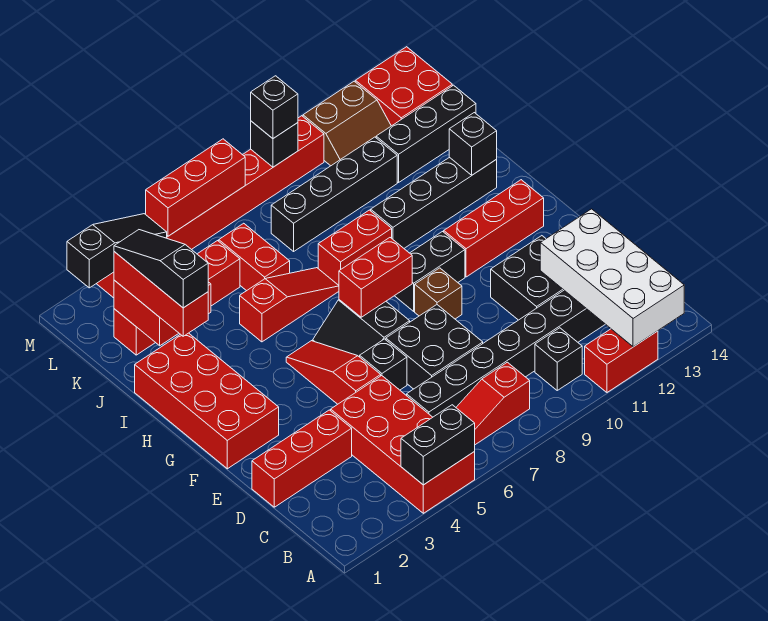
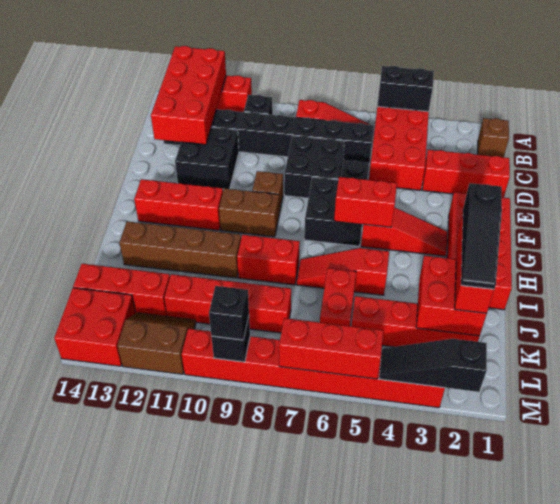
white 2x4 brick [540,209,684,347] -> red 2x4 brick [151,46,226,145]
none -> brown 1x1 brick [478,118,509,157]
red 1x3 slope [286,341,381,404] -> red 1x3 slope turned to [361,207,447,256]
red 1x2 brick [339,238,412,317] -> red 1x2 brick moved to [334,177,397,227]
black 1x2 brick [395,232,465,311] -> brown 1x2 brick [219,188,279,237]
black 1x4 brick [371,157,497,248] -> brown 1x4 brick [120,221,241,278]
black 1x1 brick [449,113,497,175] -> none
black 1x4 brick [271,137,397,251] -> red 1x4 brick [164,274,291,333]
black 1x3 brick [376,85,476,183] -> red 1x3 brick [73,264,170,316]

